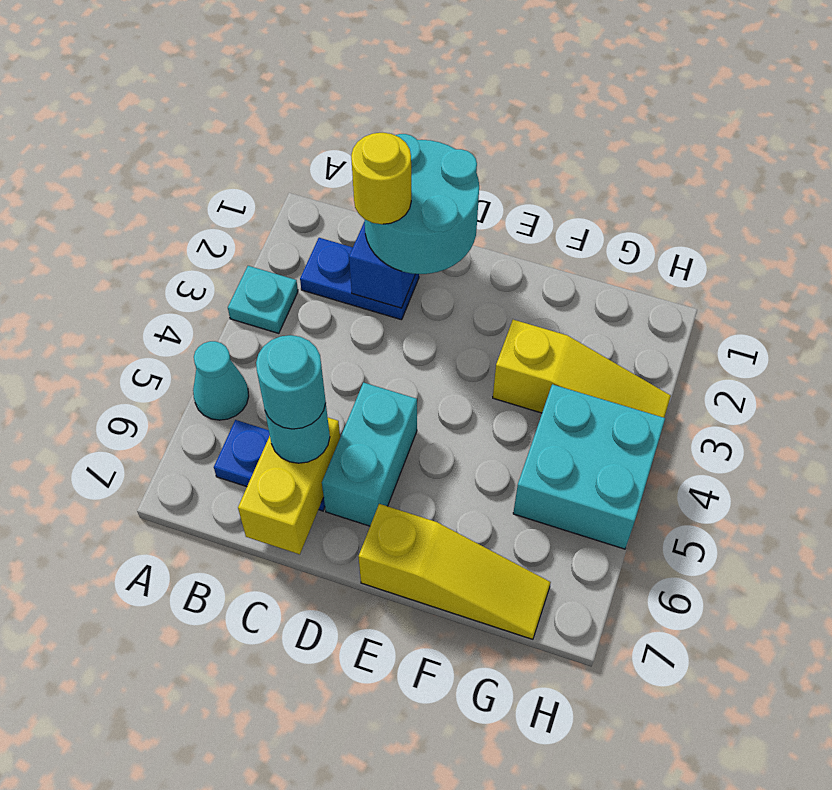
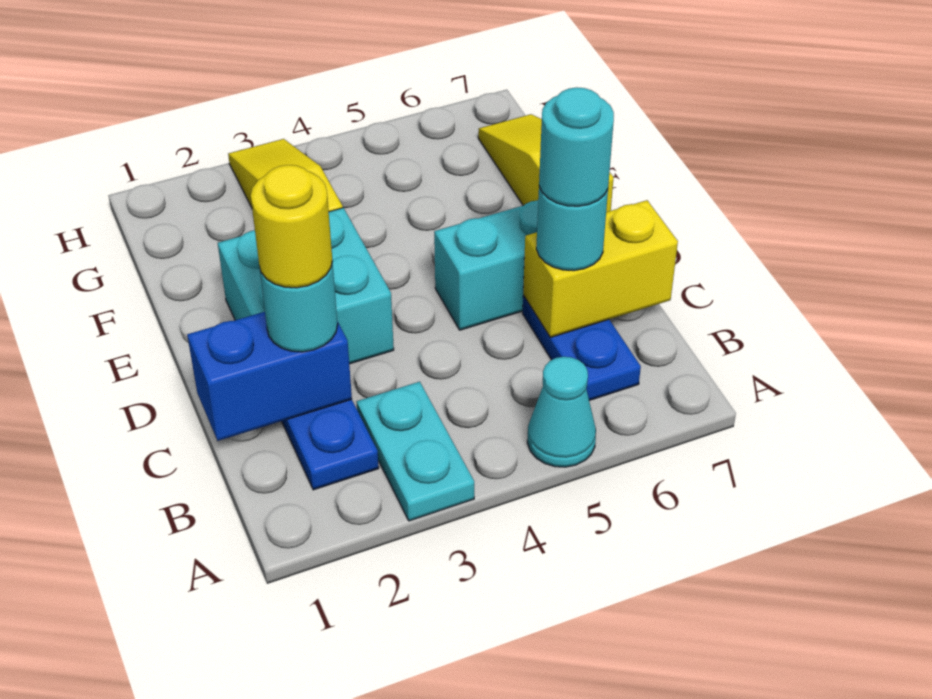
cyan 1x1 plate [228,266,298,333] -> cyan 1x2 plate [357,382,474,521]
cyan 2x2 round brick [364,134,479,274] -> cyan 1x1 round brick [260,261,338,352]
cyan 2x2 brick [513,384,665,549] -> cyan 2x2 brick moved to [218,208,394,364]

